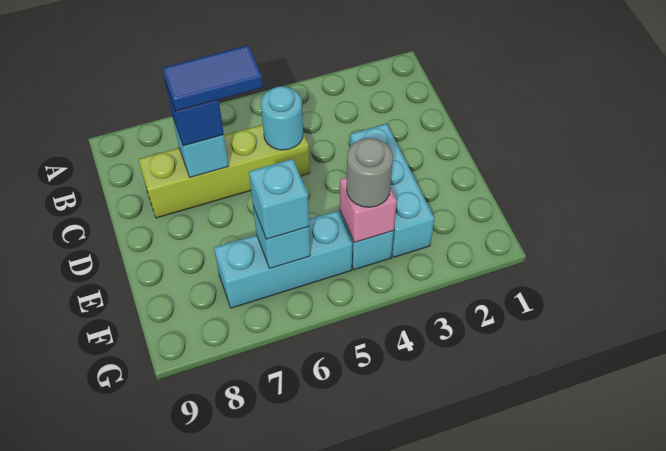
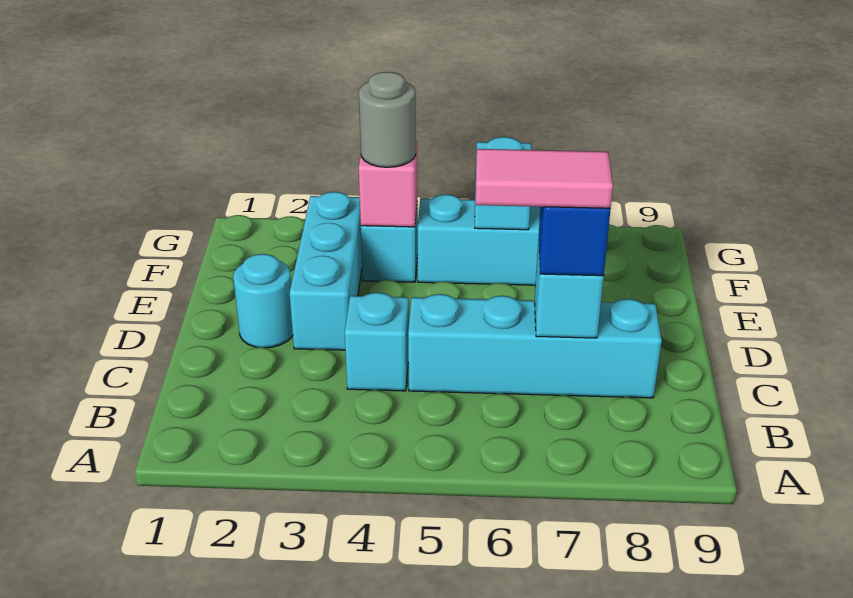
lime 1x4 brick [138,125,310,218] -> cyan 1x4 brick [408,294,662,398]
cyan 1x1 round brick [261,86,304,150] -> cyan 1x1 round brick moved to [233,254,293,348]
blue 1x2 tile [162,45,263,111] -> pink 1x2 tile [476,149,613,208]
cyan 1x1 brick [249,159,309,239] -> cyan 1x1 brick moved to [345,293,409,391]

